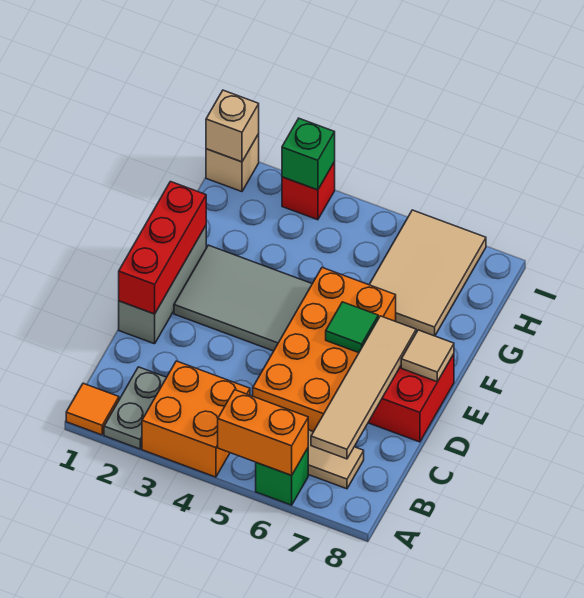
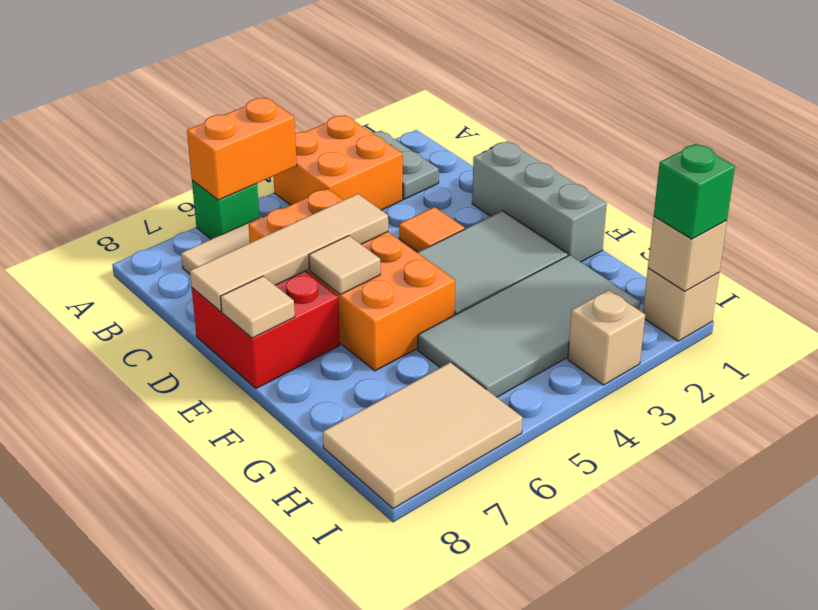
orange 1x1 tile [66,383,119,435] -> orange 1x1 tile moved to [399,207,465,252]
tan 1x4 tile [311,316,416,459] -> tan 1x4 tile turned to [190,194,388,311]
red 1x3 brick [119,182,206,314] -> none
green 1x1 tile [326,302,378,353] -> tan 1x1 tile [309,236,380,295]
none -> grey 2x4 tile [418,255,640,397]
tan 2x3 tile [369,210,486,336] -> tan 2x3 tile turned to [323,362,523,509]
red 1x1 brick [282,162,335,220] -> tan 1x1 brick [568,290,645,385]
green 1x1 brick [282,118,335,190] -> green 1x1 brick moved to [654,144,735,239]

